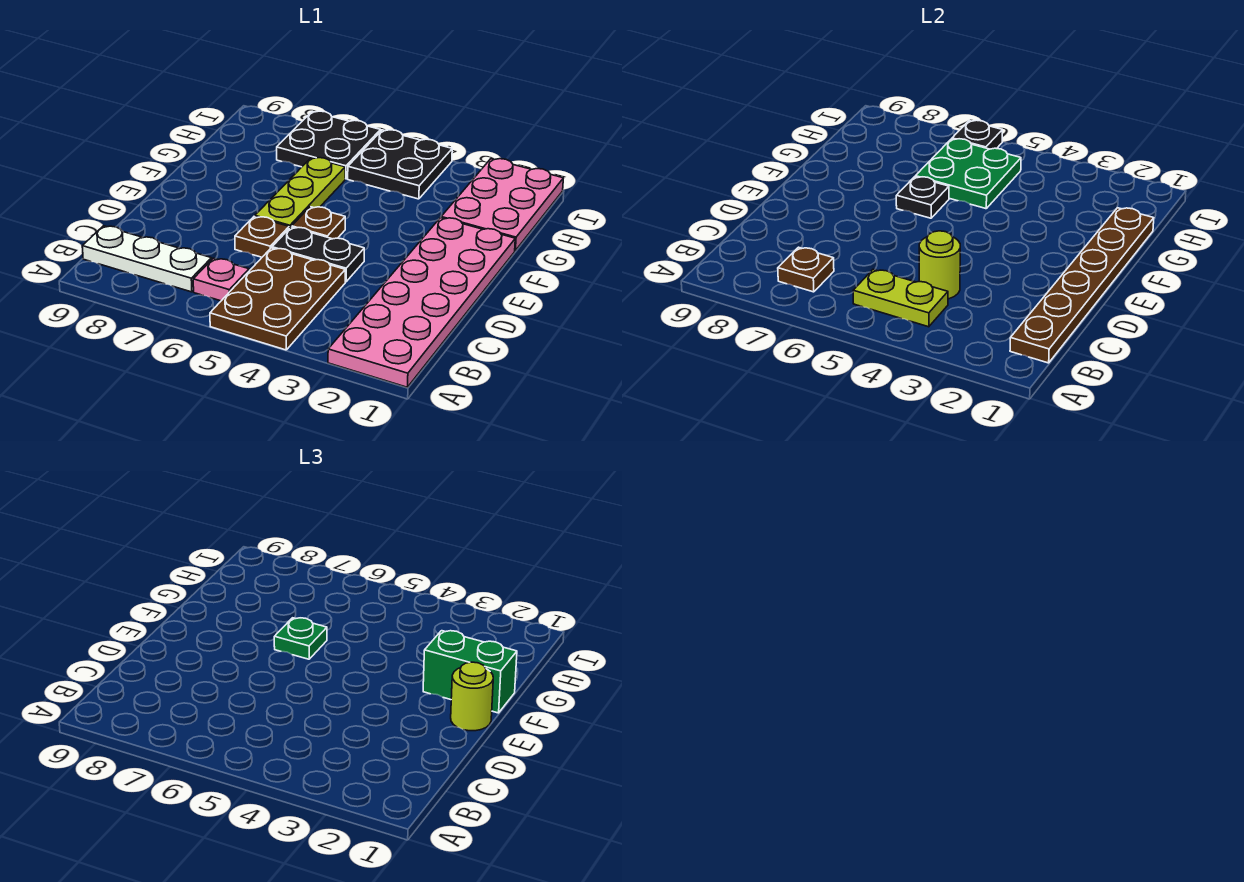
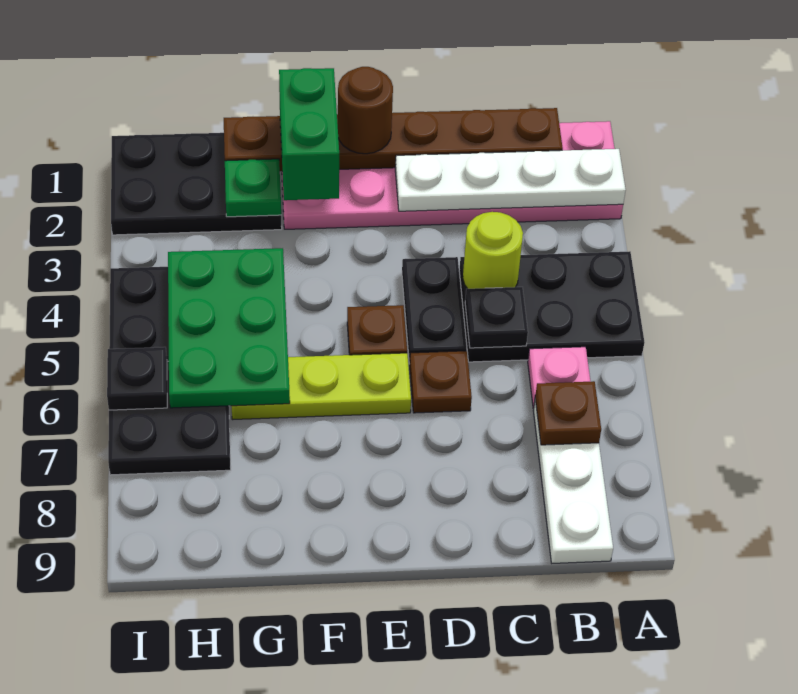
none -> white 1x4 plate [395,149,626,211]
brown 2x3 plate [210,248,345,350] -> black 2x3 plate [459,251,644,362]
lime 1x2 plate [853,269,948,327] -> none
lime 1x1 round brick [451,662,493,731] -> brown 1x1 round brick [338,67,393,154]
black 1x1 plate [896,177,949,218] -> black 1x1 plate moved to [465,287,528,348]
green 1x1 plate [274,618,327,659] -> green 1x1 plate moved to [225,159,281,217]
pink 2x3 plate [441,159,563,250] -> black 2x3 plate [111,133,282,235]
green 2x2 plate [915,139,1021,209] -> green 2x3 plate [168,248,290,408]

